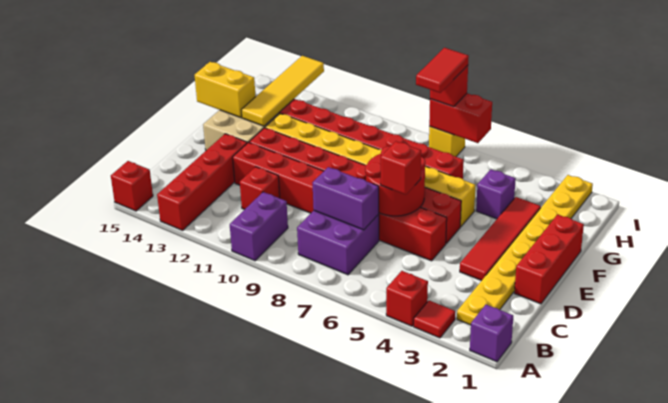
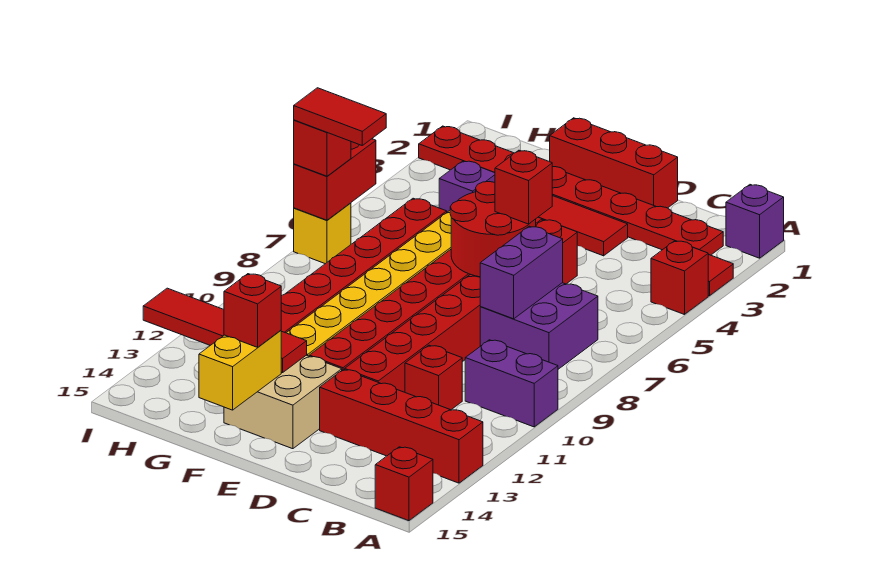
yellow 1x8 plate [457,175,593,325] -> red 1x8 plate [419,126,723,255]
yellow 1x4 tile [242,56,324,126] -> red 1x4 tile [143,288,307,373]
none -> red 1x1 brick [224,274,281,347]

